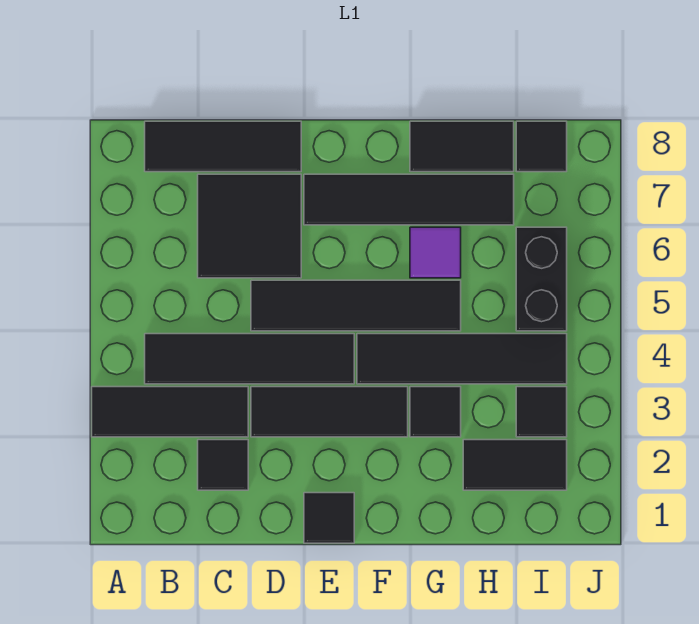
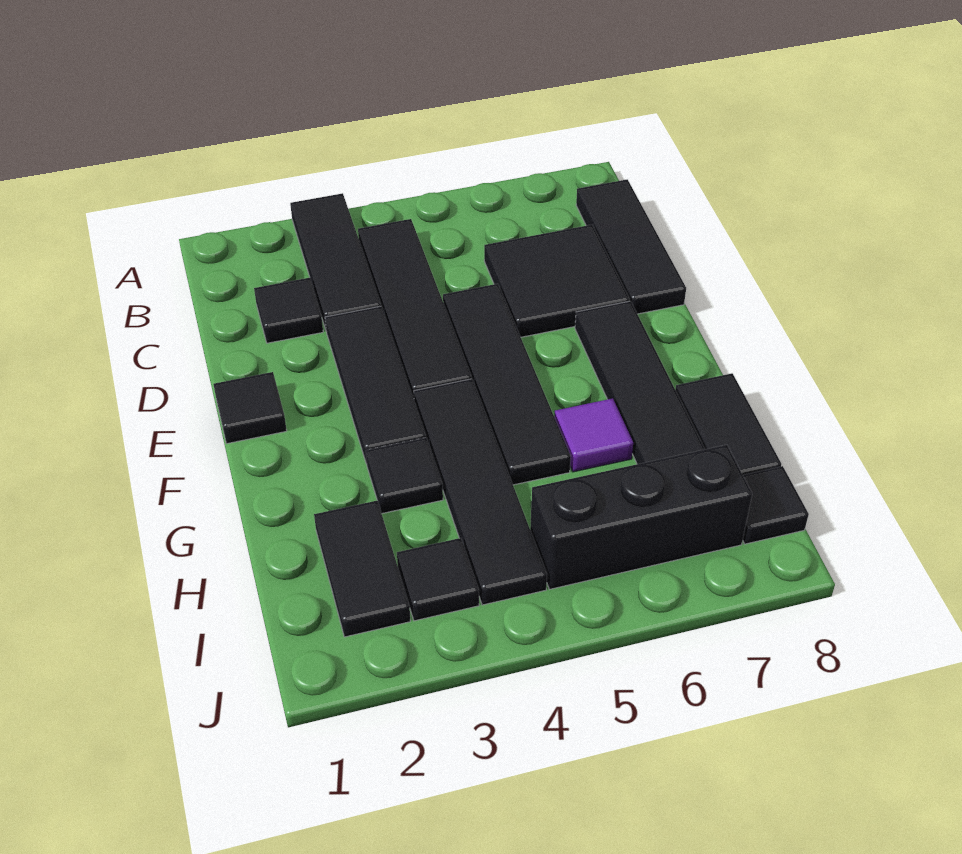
black 1x2 brick [516,227,567,331] -> black 1x3 brick [530,445,752,589]

